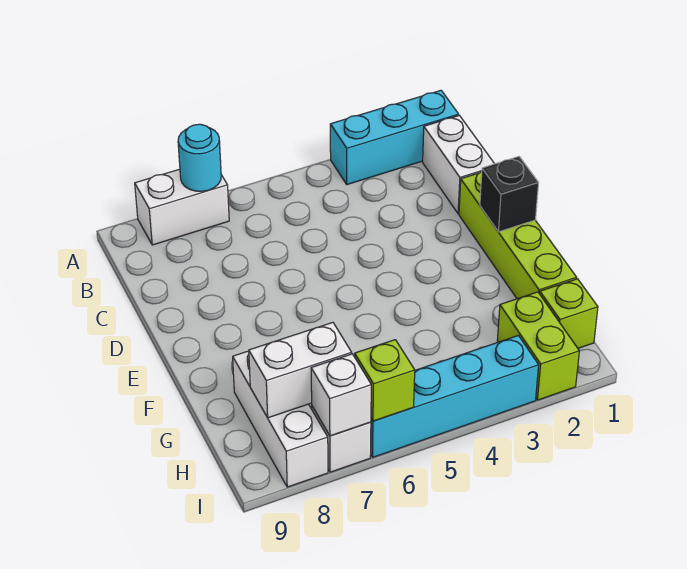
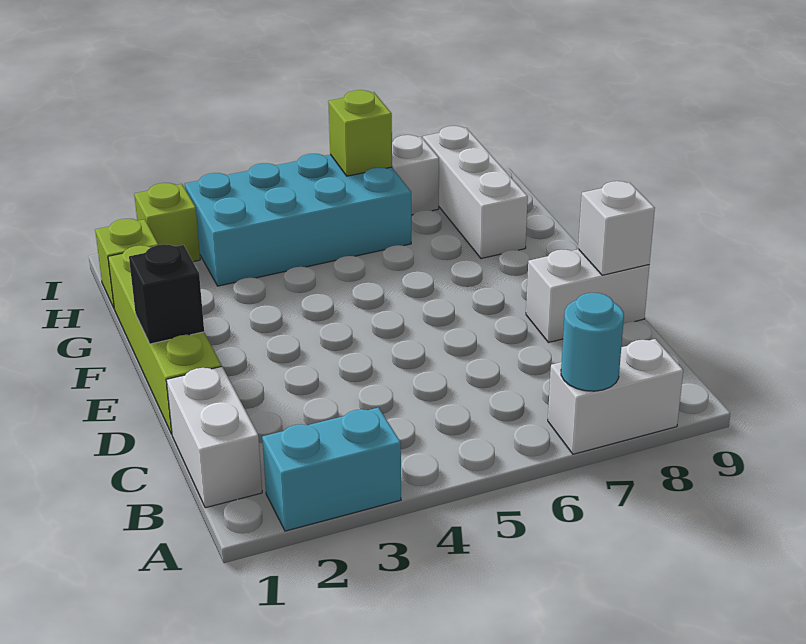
cyan 1x3 brick [330,90,459,185] -> cyan 1x2 brick [262,408,401,531]
lime 1x2 brick [497,292,579,400] -> lime 1x1 brick [134,183,200,262]
white 1x2 brick [249,322,352,418] -> white 1x2 brick moved to [526,249,649,342]
cyan 1x4 brick [371,336,539,457] -> cyan 2x4 brick [185,154,411,286]
white 1x1 brick [311,354,371,436] -> white 1x1 brick moved to [578,181,655,275]

